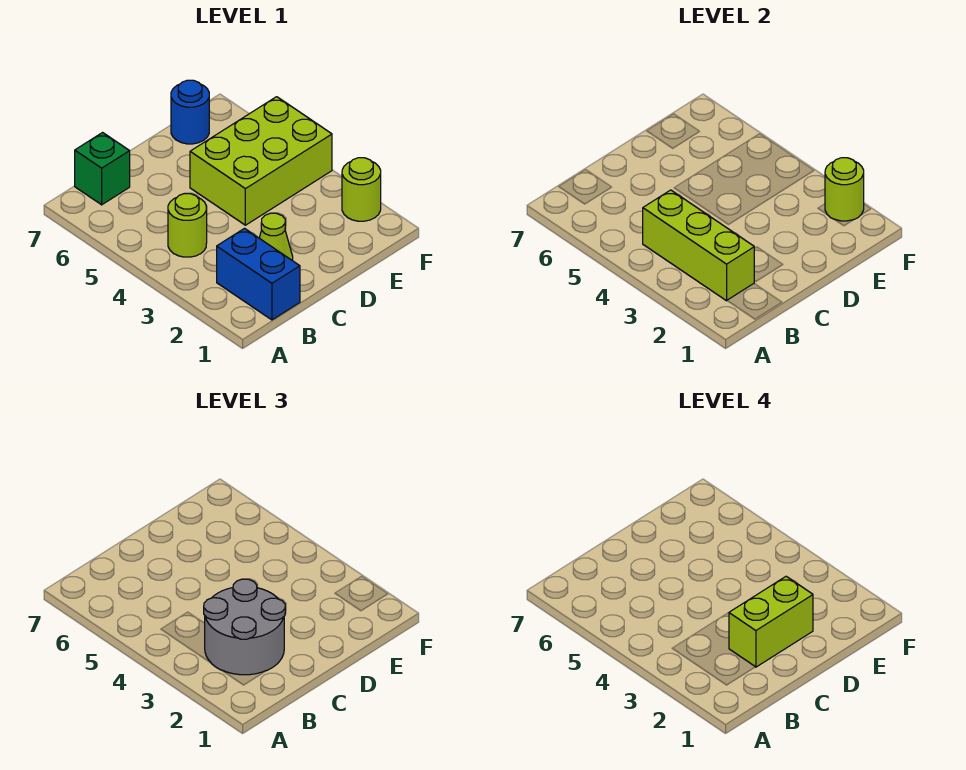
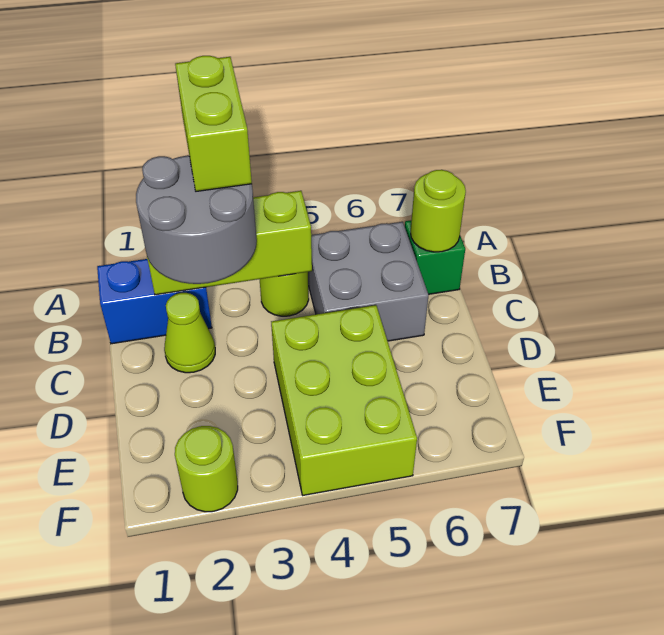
none -> grey 2x2 brick [308,222,429,341]
lime 1x2 brick [729,576,813,667] -> lime 1x2 brick moved to [175,56,252,191]
blue 1x1 round brick [171,80,209,144] -> none
lime 1x1 round brick [825,158,864,221] -> lime 1x1 round brick moved to [411,170,466,252]

